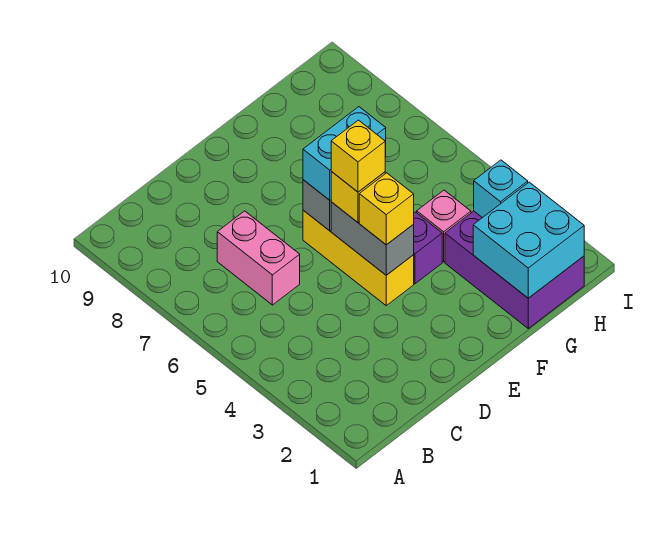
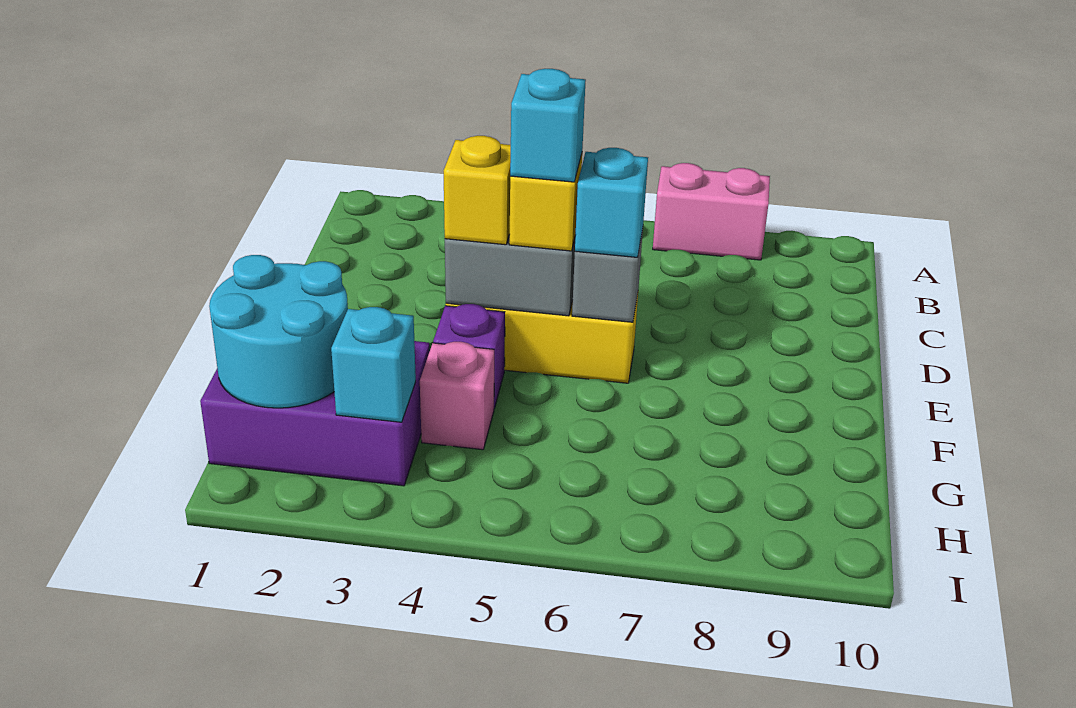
pink 1x2 brick [217,211,300,305] -> pink 1x2 brick moved to [653,163,770,260]
yellow 1x1 brick [331,120,385,192] -> cyan 1x1 brick [510,69,586,182]
cyan 1x2 brick [303,107,386,200] -> cyan 1x1 brick [575,148,648,257]
cyan 2x2 brick [473,182,584,298] -> cyan 2x2 round brick [209,255,348,408]

